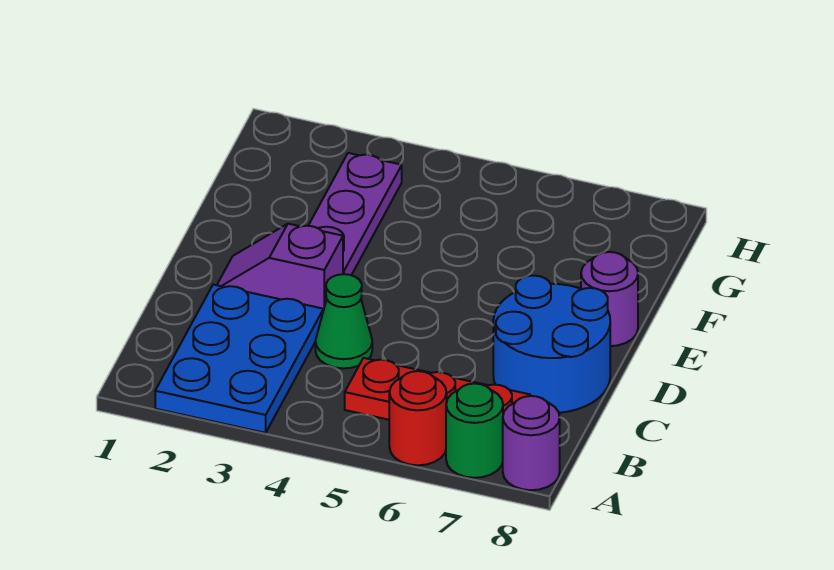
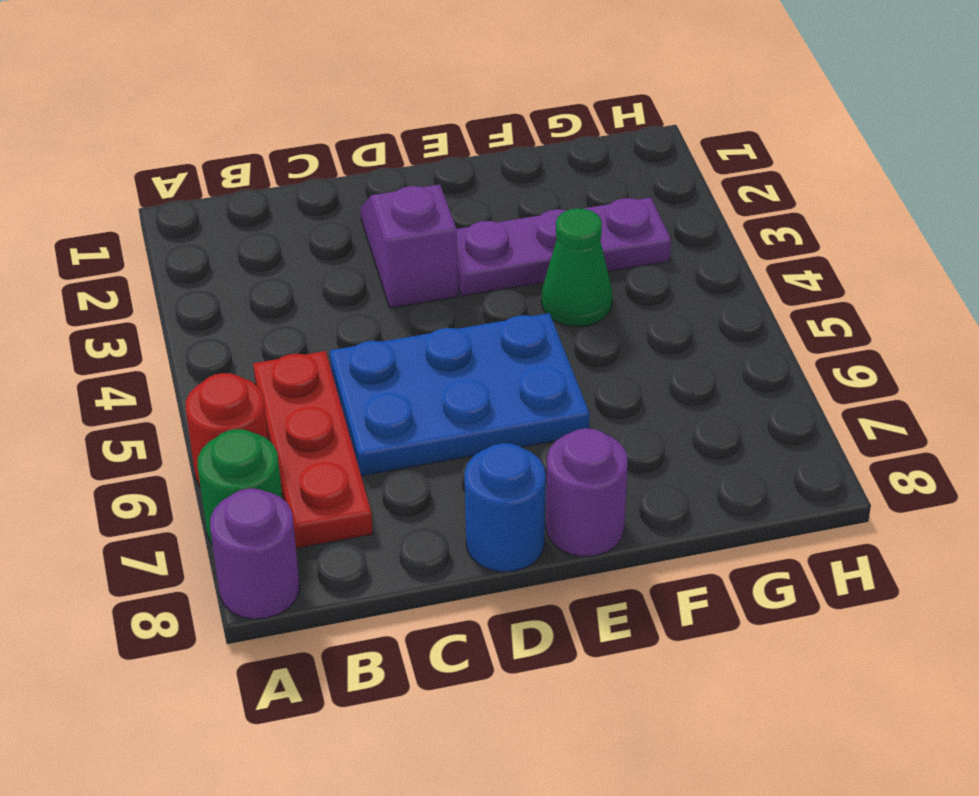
blue 2x3 plate [155,285,324,433] -> blue 2x3 plate moved to [330,313,590,476]
green 1x1 cone [315,274,372,368] -> green 1x1 cone moved to [542,208,612,327]
blue 2x2 round brick [493,276,610,413] -> blue 1x1 round brick [464,443,546,572]

